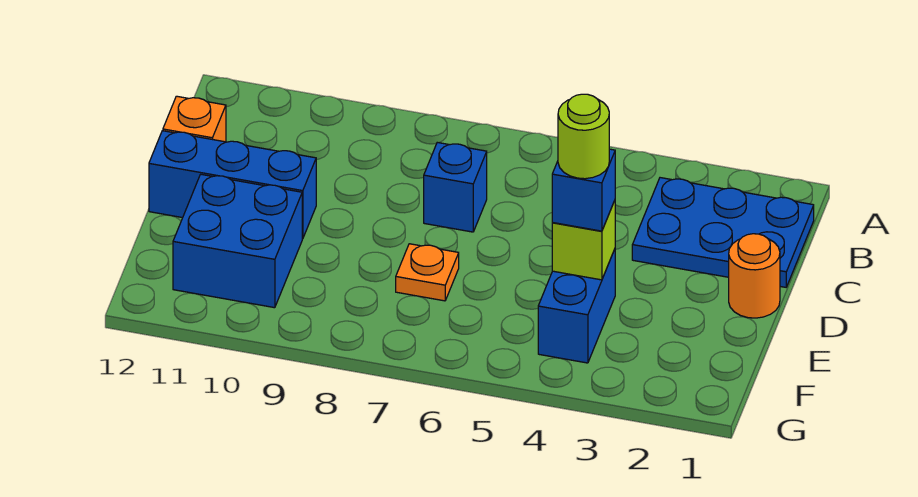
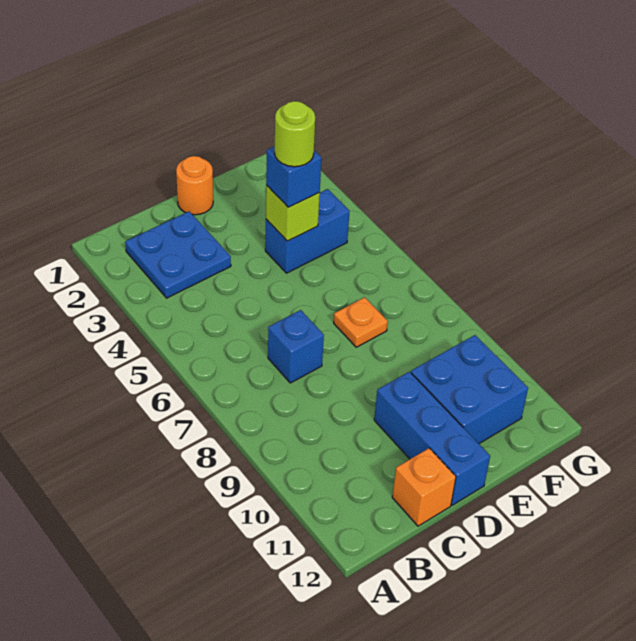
blue 2x3 plate [632,178,814,287] -> blue 2x2 plate [125,211,231,298]

